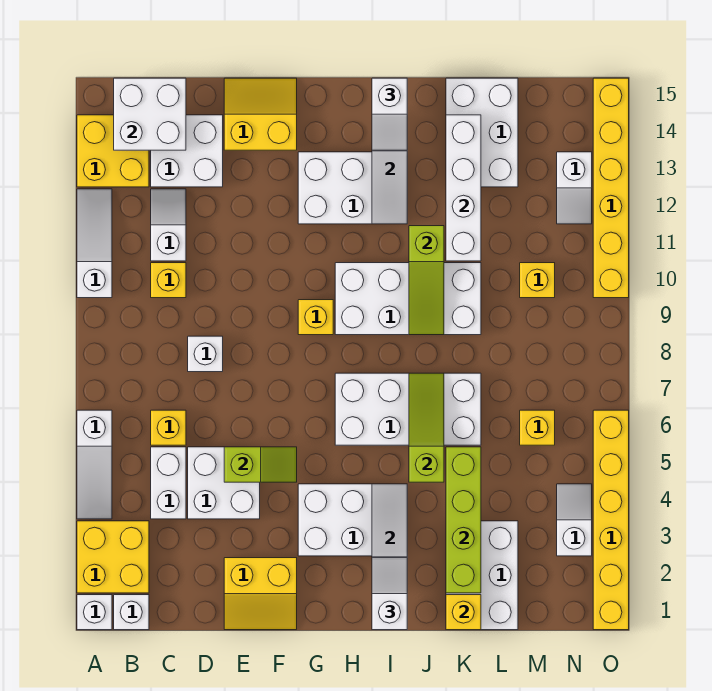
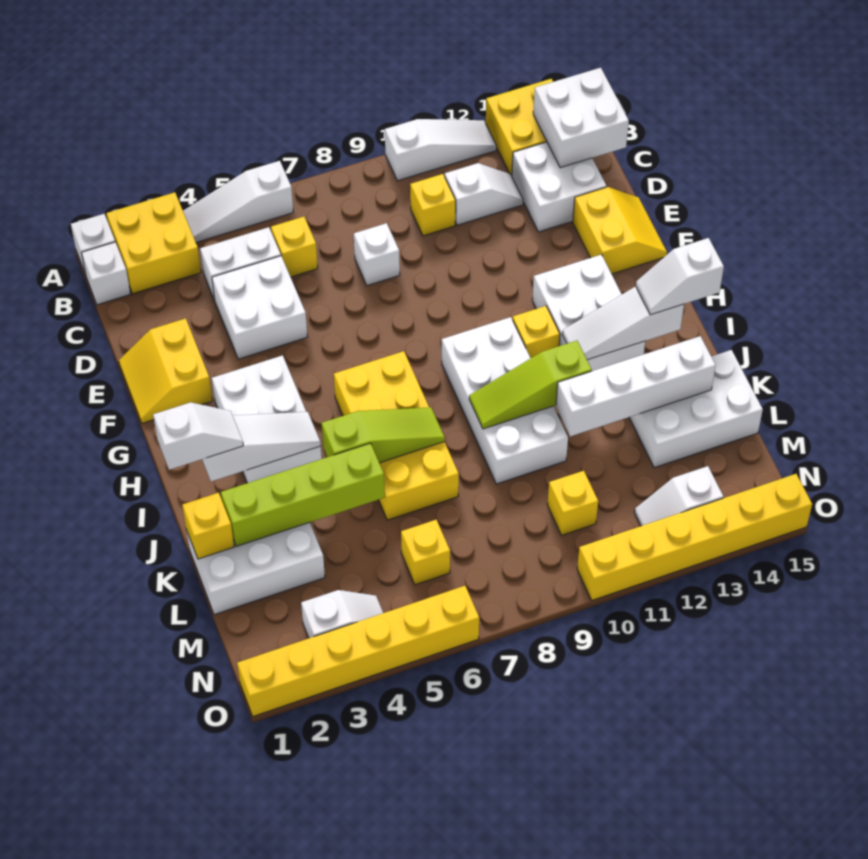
lime 1x2 slope [224,447,297,482] -> none
yellow 1x1 brick [298,300,333,335] -> yellow 1x1 brick moved to [513,306,560,358]
white 2x4 brick [335,373,481,445] -> yellow 2x4 brick [334,351,459,520]

